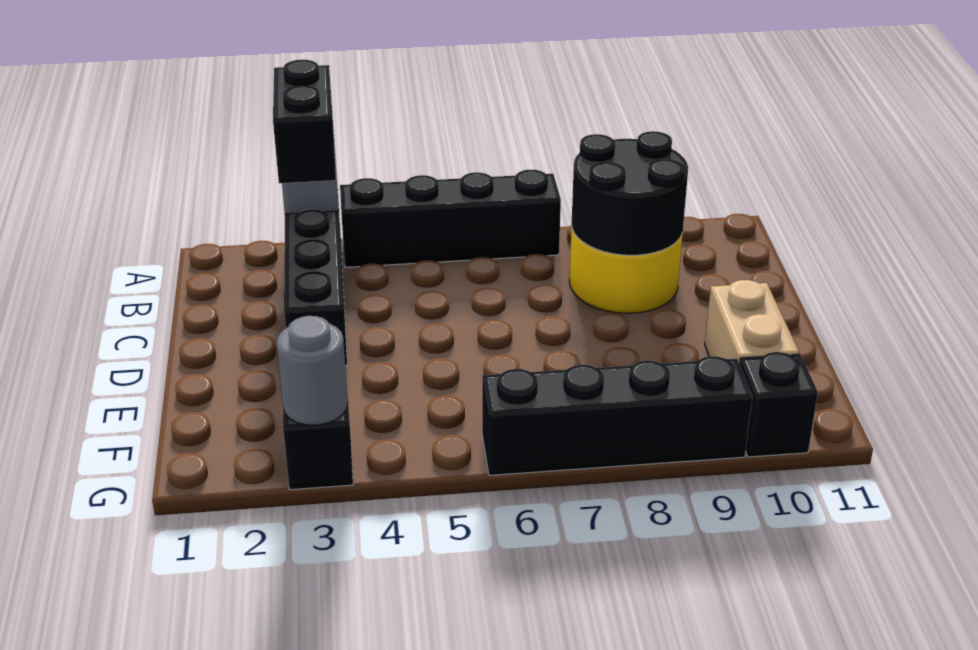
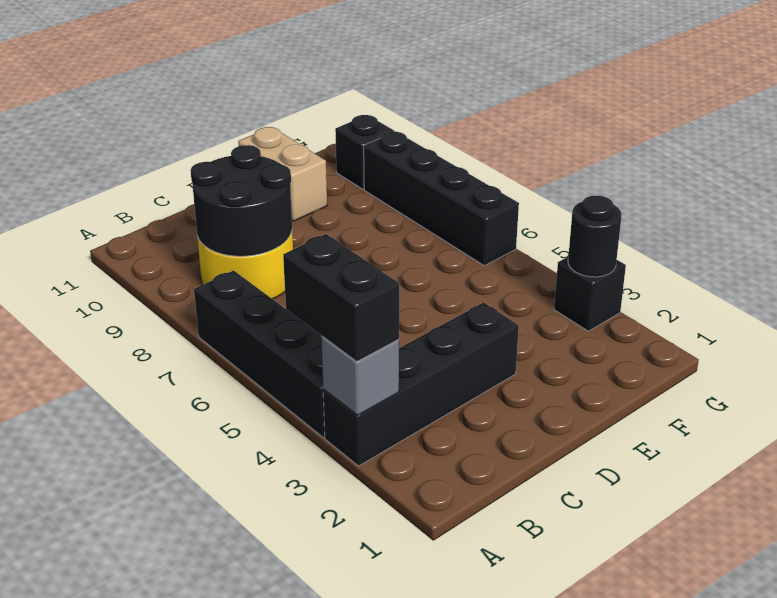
black 1x2 brick [273,60,336,183] -> black 1x2 brick turned to [283,234,399,361]
tan 1x2 brick [705,280,799,363] -> tan 1x2 brick turned to [238,127,327,221]
grey 1x1 round brick [277,316,348,425] -> black 1x1 round brick [568,196,621,277]

